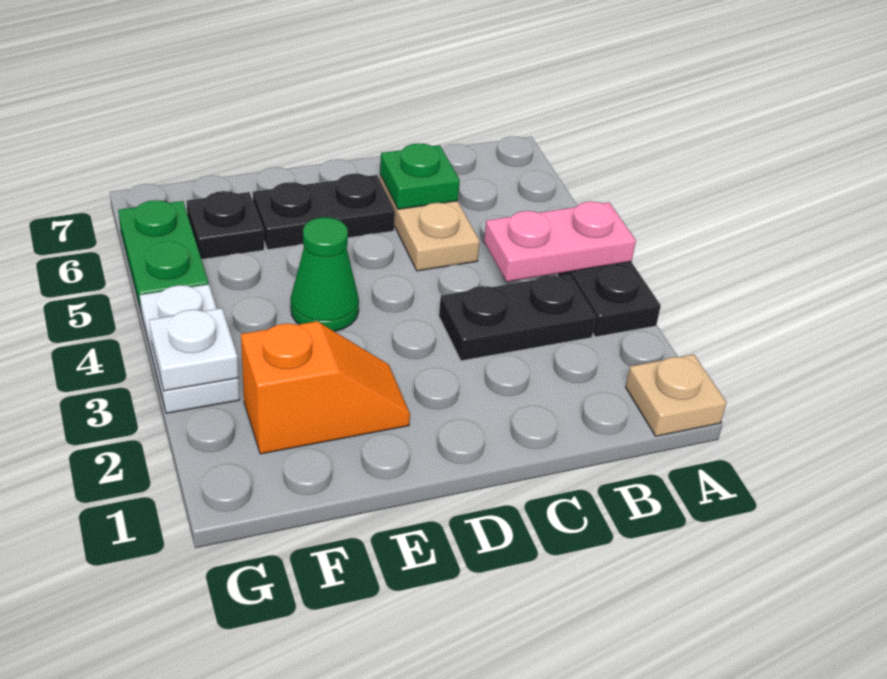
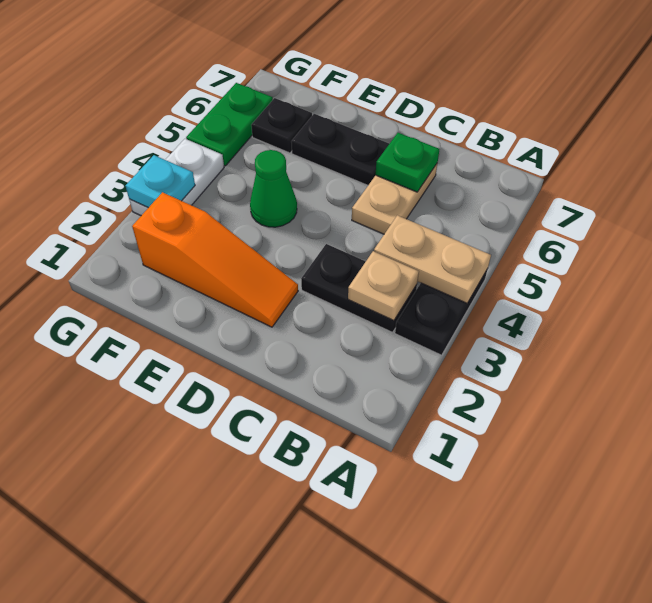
tan 1x1 plate [626,354,727,436] -> tan 1x1 plate moved to [348,251,419,320]
pink 1x2 plate [484,201,636,282] -> tan 1x2 plate [374,215,491,303]
orange 1x2 slope [241,321,410,454] -> orange 1x3 slope [132,192,298,327]
white 1x1 plate [149,308,238,391] -> cyan 1x1 plate [126,155,195,208]

